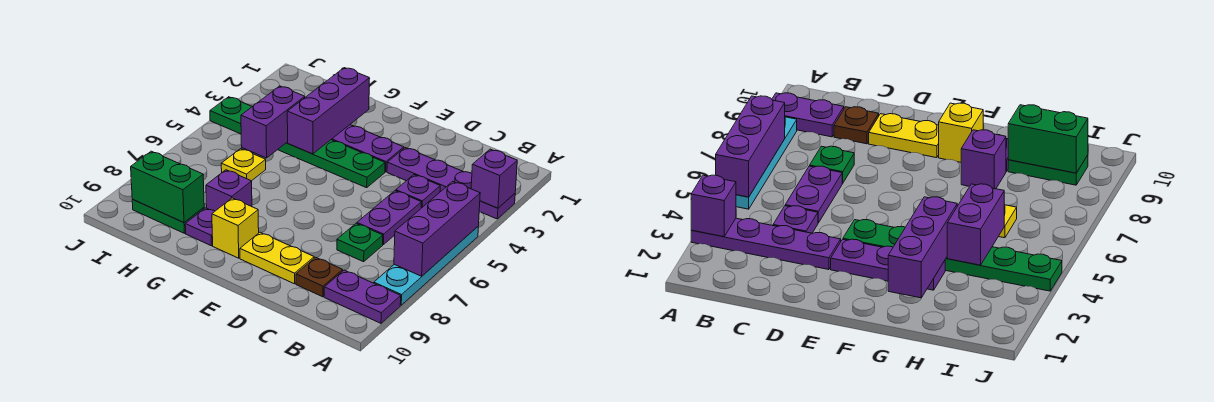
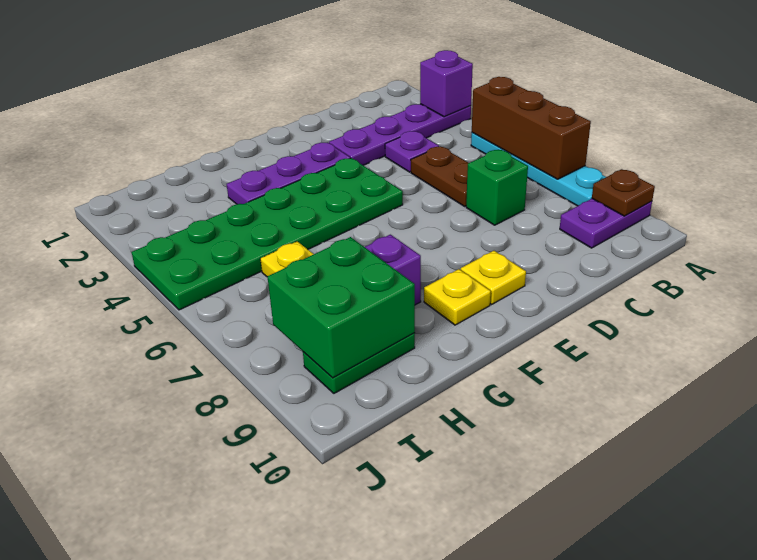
purple 1x3 brick [394,181,480,276] -> brown 1x3 brick [472,77,591,179]
purple 1x2 plate [357,191,422,245] -> brown 1x2 plate [411,147,468,206]
green 1x1 plate [337,223,383,262] -> green 1x1 brick [466,150,528,225]
brown 1x1 plate [296,257,343,297] -> brown 1x1 plate moved to [592,169,655,216]
yellow 1x2 plate [240,232,314,284] -> yellow 1x1 plate [461,251,526,304]
green 1x6 plate [210,97,385,188] -> green 2x6 plate [132,158,403,310]
yellow 1x1 brick [212,198,259,258] -> yellow 1x1 plate [424,269,491,325]
purple 1x3 brick [287,68,369,154] -> none
purple 1x1 plate [185,208,215,246] -> none
purple 1x2 brick [241,86,305,158] -> none
green 1x2 brick [131,151,204,223] -> green 2x2 brick [268,237,415,378]

